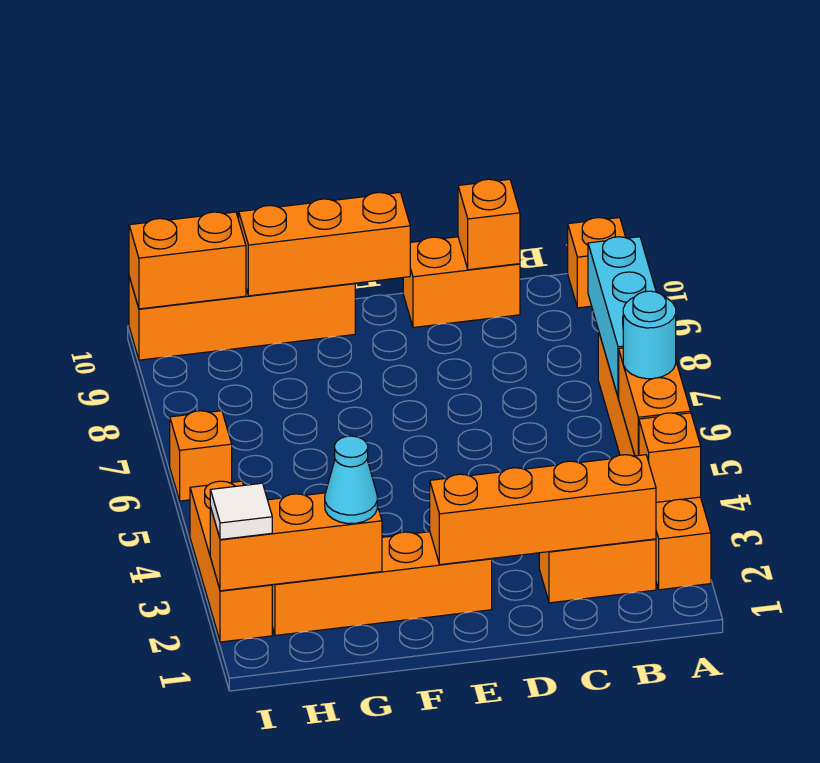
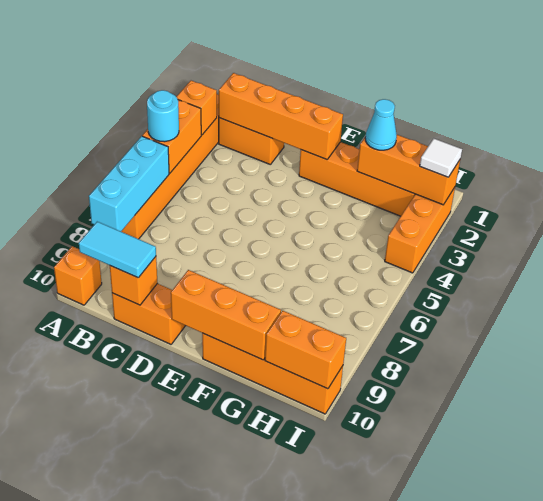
none -> cyan 1x2 tile [79,222,156,278]
orange 1x1 brick [170,411,232,501] -> none

